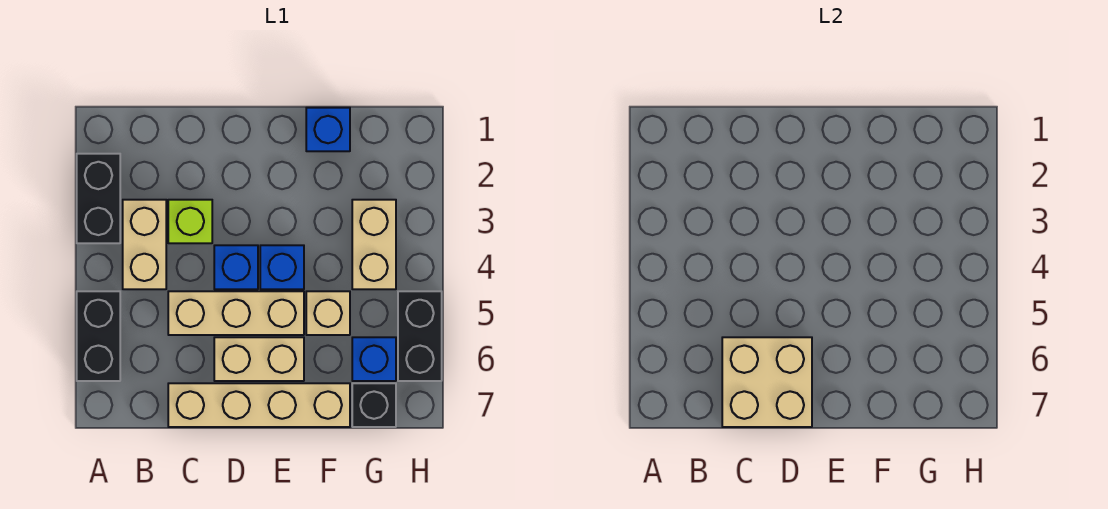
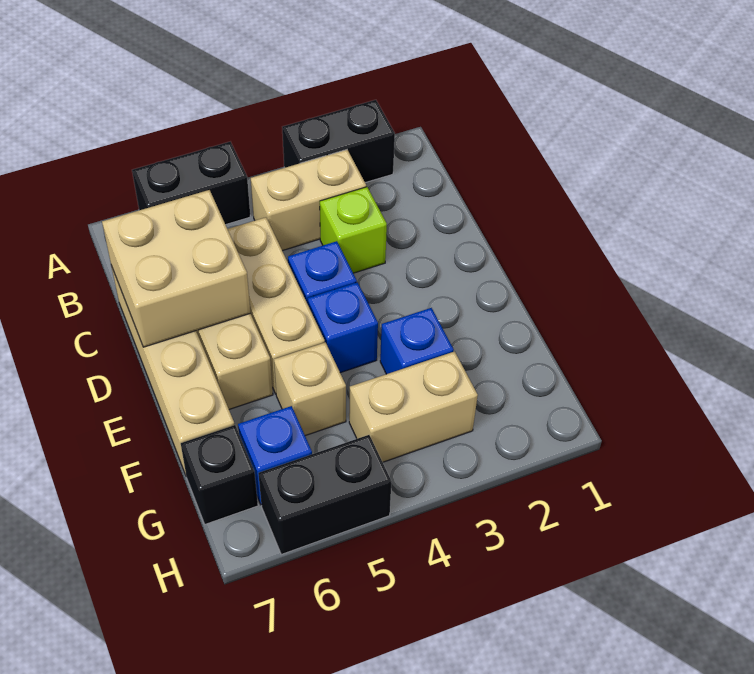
blue 1x1 brick [306,108,350,151] -> blue 1x1 brick moved to [380,308,454,374]

